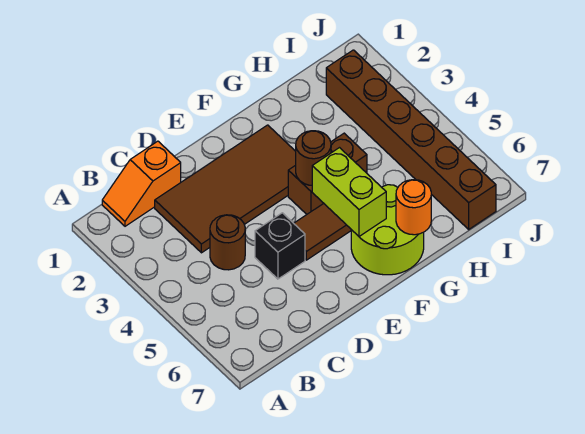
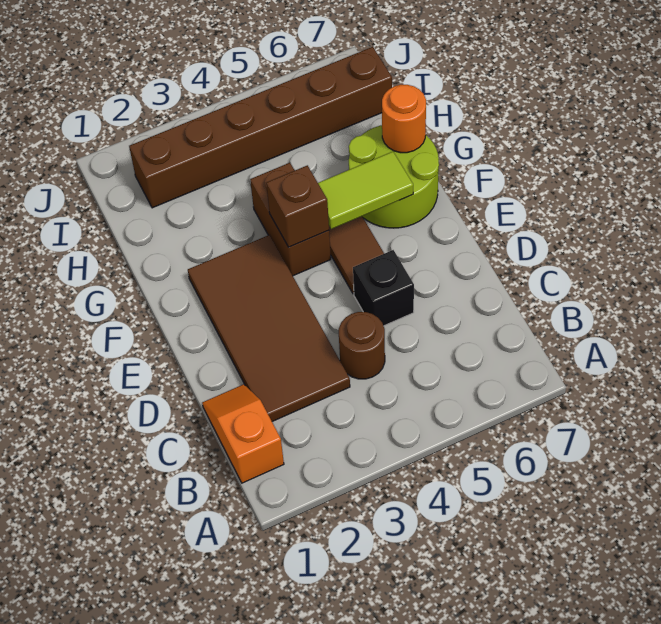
orange 1x2 slope [102,141,181,226] -> orange 1x2 slope turned to [202,384,284,483]
brown 1x1 round brick [296,131,331,185] -> brown 1x1 brick [266,165,329,247]
lime 1x2 brick [312,148,386,236] -> lime 1x2 tile [318,152,413,229]

